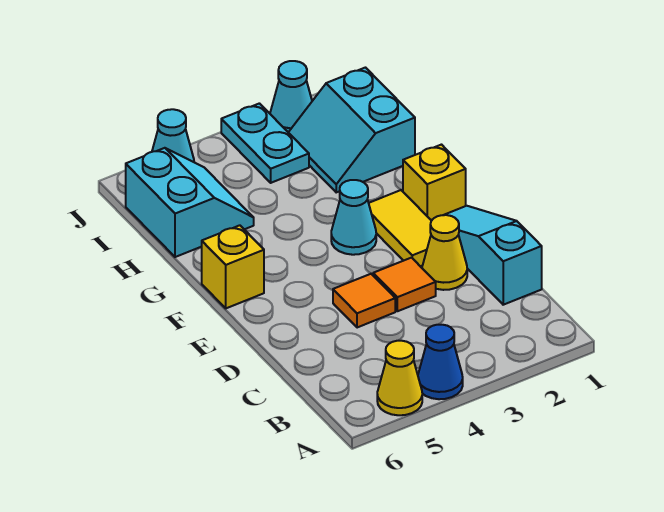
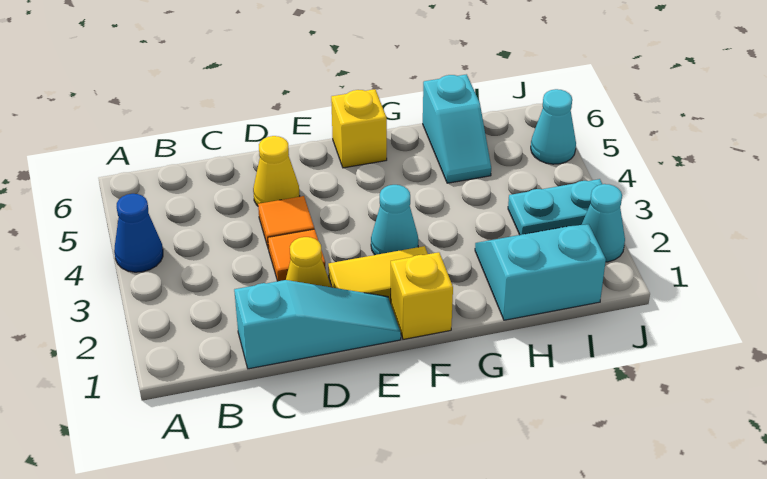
yellow 1x1 cone [377,341,422,415] -> yellow 1x1 cone moved to [253,136,300,206]
cyan 2x2 slope [126,148,254,257] -> cyan 1x2 slope [423,74,491,183]

